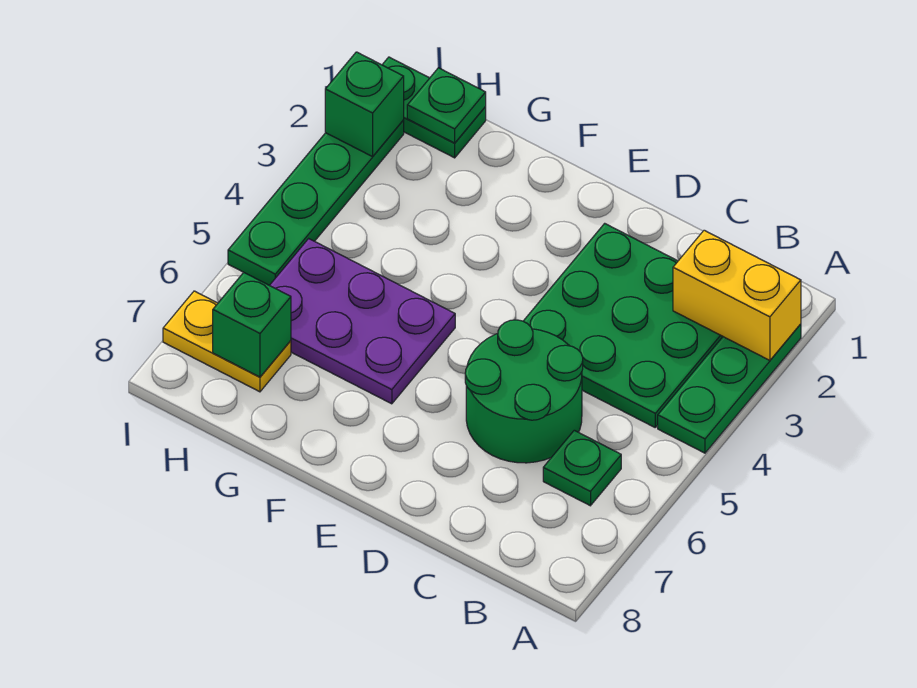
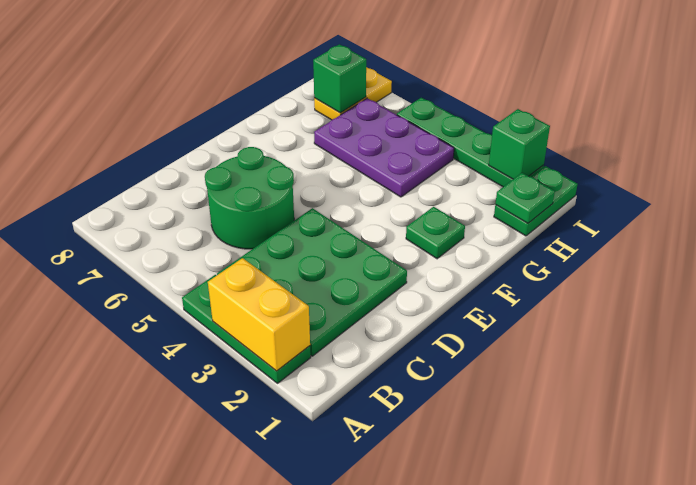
yellow 1x2 brick [673,230,801,360] -> yellow 1x2 brick turned to [208,258,310,371]
green 1x1 plate [543,430,621,506] -> green 1x1 plate moved to [406,207,465,259]
purple 2x3 plate [270,239,455,404] -> purple 2x3 plate turned to [314,98,454,197]

